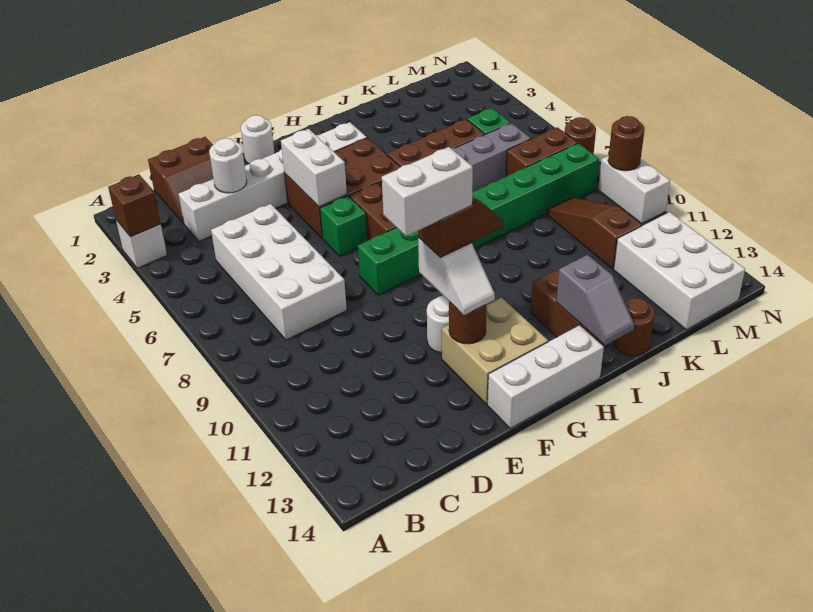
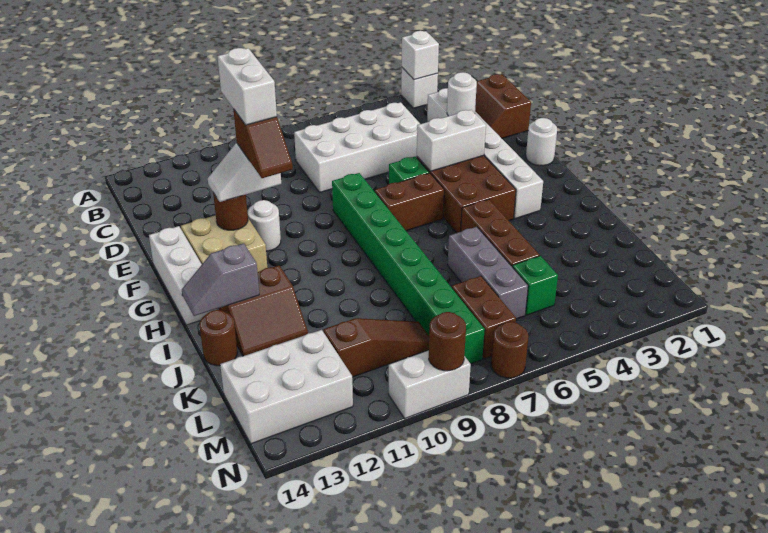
brown 1x1 brick [108,174,161,237] -> white 1x1 brick [402,31,439,80]

